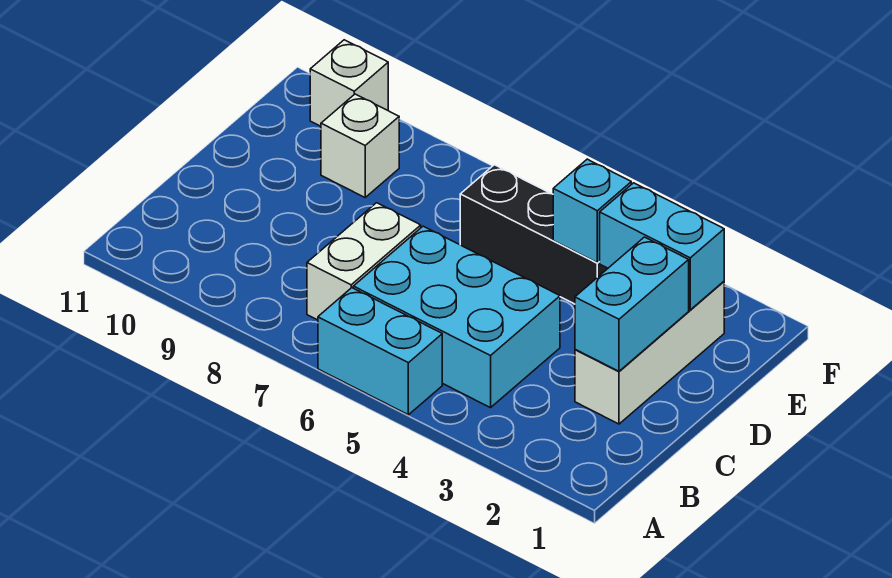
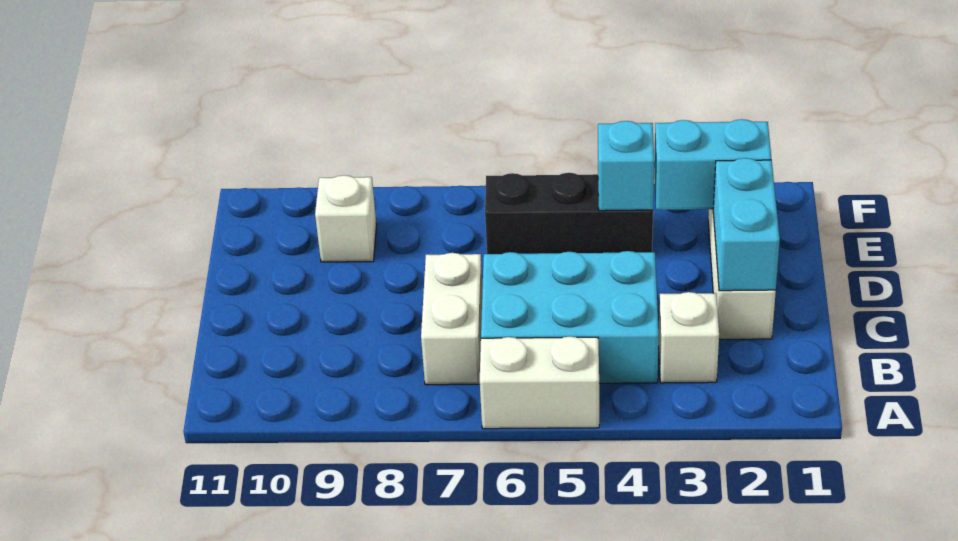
cyan 1x2 brick [318,288,442,415] -> white 1x2 brick [480,336,599,429]
white 1x1 brick [310,40,388,126] -> white 1x1 brick moved to [659,292,719,383]

